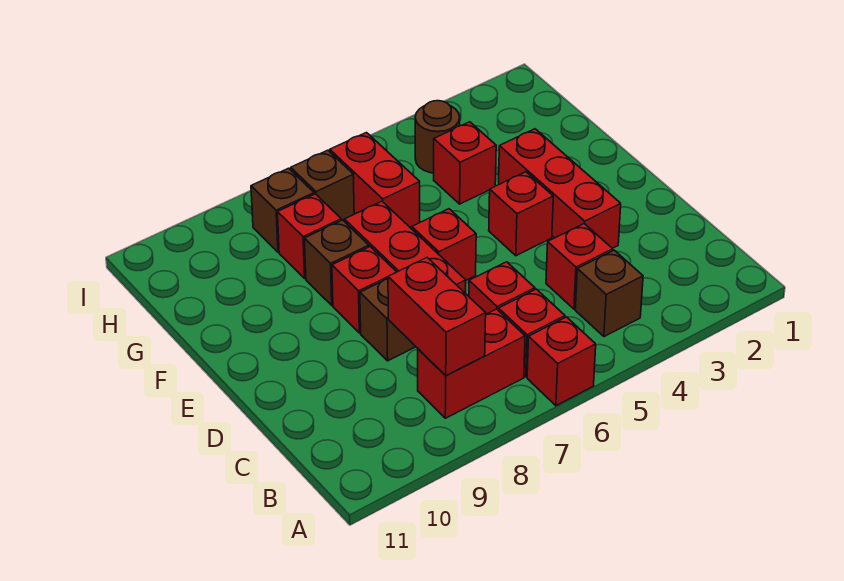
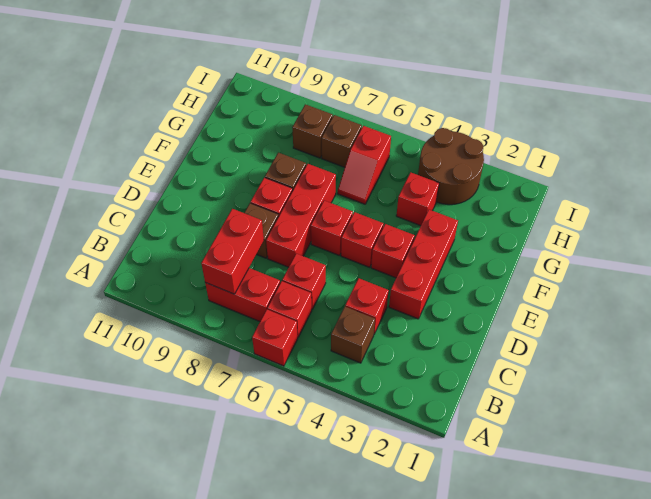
red 1x2 brick [330,133,420,228] -> red 1x2 slope [338,126,391,204]
red 1x1 brick [278,194,341,278] -> red 1x1 brick moved to [341,212,383,267]
brown 1x1 round brick [415,101,460,173] -> brown 2x2 round brick [418,128,484,205]

